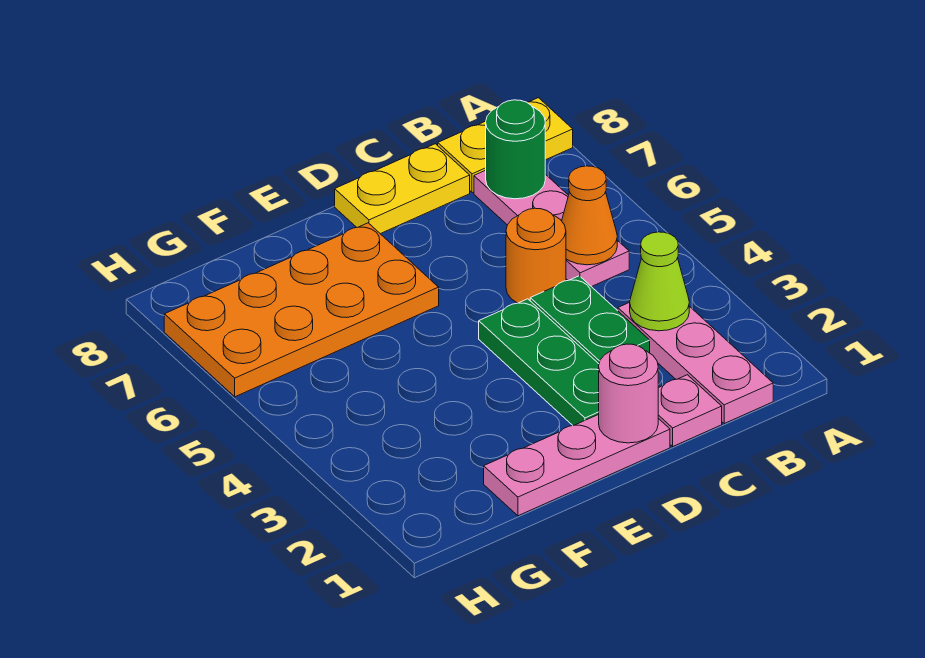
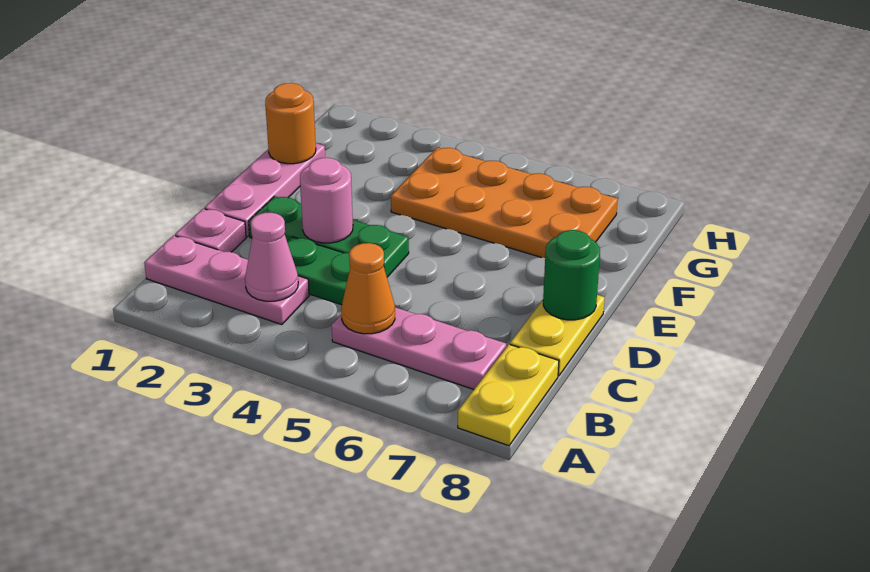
lime 1x1 cone [630,232,689,331] -> pink 1x1 cone [245,213,298,301]
green 1x1 round brick [486,100,545,199] -> green 1x1 round brick moved to [543,230,600,320]
orange 1x1 round brick [506,208,566,303] -> orange 1x1 round brick moved to [265,83,316,164]
pink 1x1 round brick [599,344,658,443] -> pink 1x1 round brick moved to [300,158,353,243]
orange 2x4 plate [164,223,439,397] -> orange 2x4 plate turned to [391,148,618,258]

